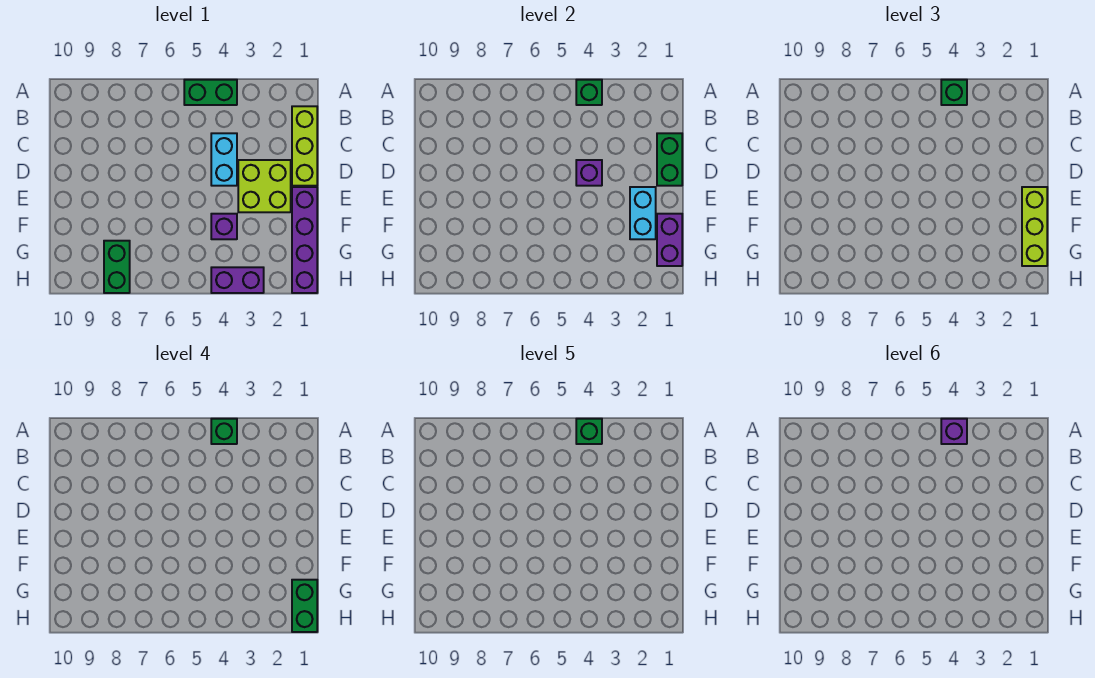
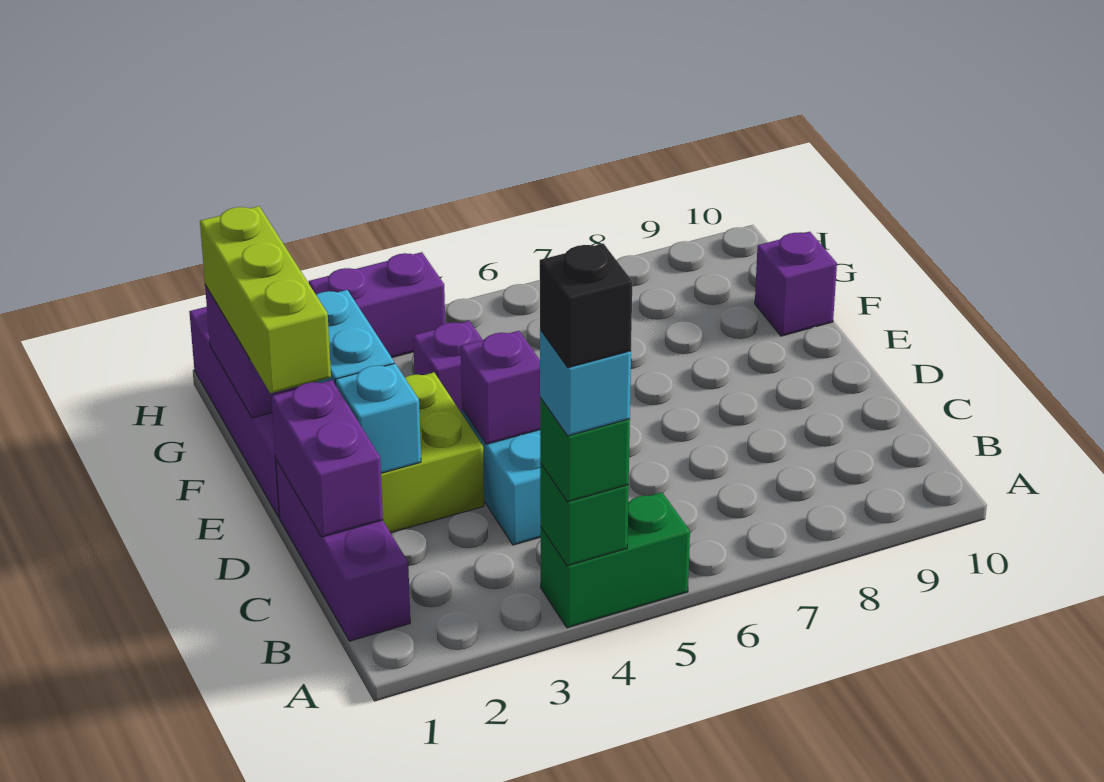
green 1x1 brick [211,419,237,444] -> cyan 1x1 brick [540,330,631,436]
green 1x1 brick [576,419,602,444] -> black 1x1 brick [540,244,632,368]
purple 1x1 brick [941,419,967,444] -> purple 1x1 brick moved to [755,232,837,336]
lime 1x3 brick [292,106,317,186] -> purple 1x3 brick [276,460,410,641]
green 1x2 brick [657,133,682,186] -> purple 1x2 brick [272,380,383,537]
none -> cyan 1x1 brick [335,363,421,473]
green 1x2 brick [292,580,317,632] -> none
green 1x2 brick [104,241,130,293] -> none

